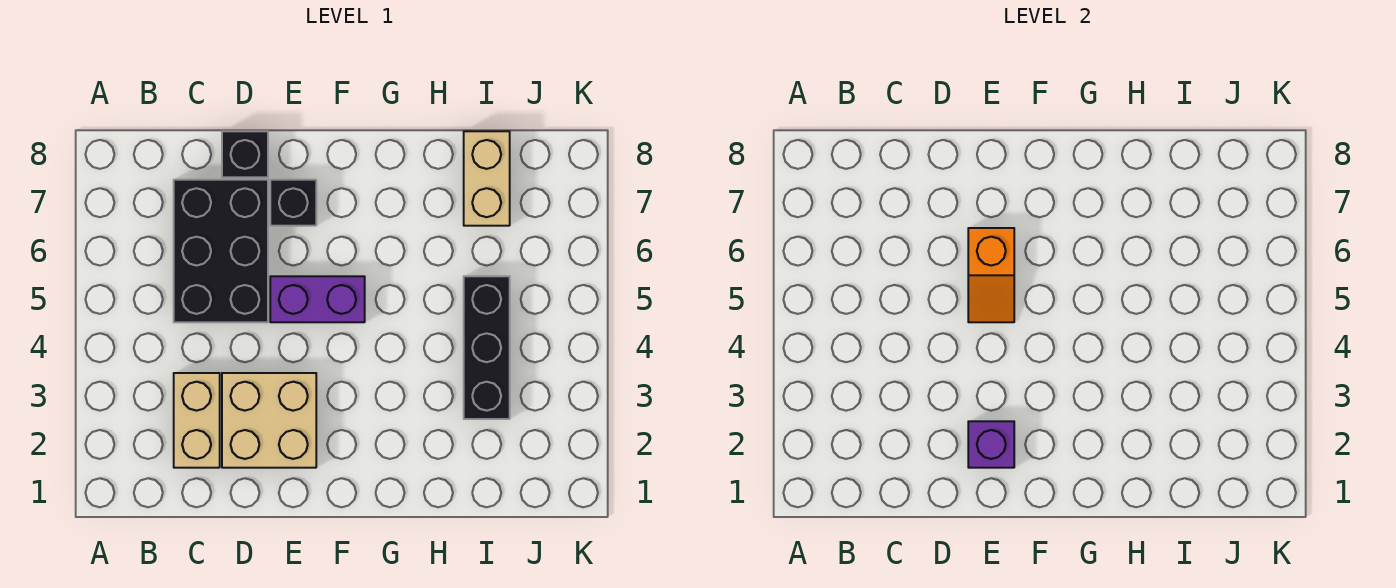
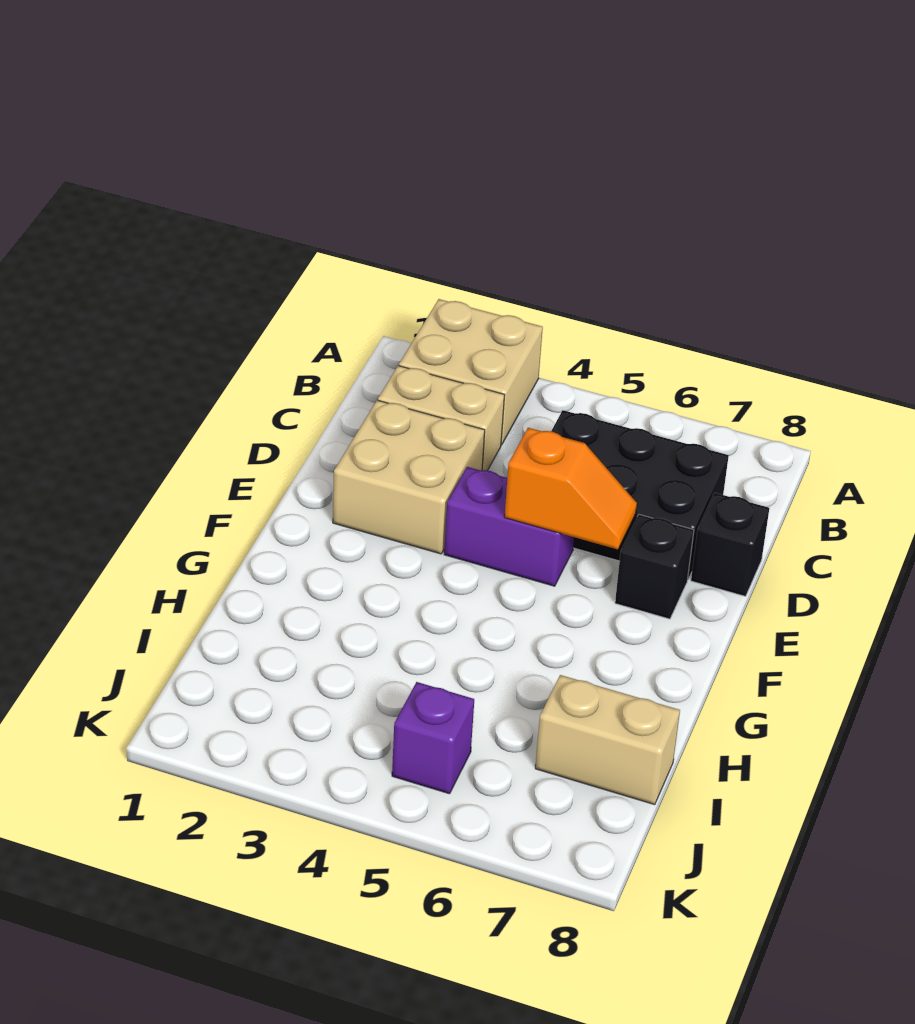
none -> tan 2x2 brick [399,299,543,445]
purple 1x1 brick [968,421,1014,468] -> purple 1x1 brick moved to [392,682,474,794]
purple 1x2 brick [270,276,365,322] -> purple 1x2 brick turned to [444,467,574,586]
orange 1x2 slope [968,228,1014,322] -> orange 1x2 slope turned to [505,428,637,549]
black 1x3 brick [464,276,510,419] -> none

